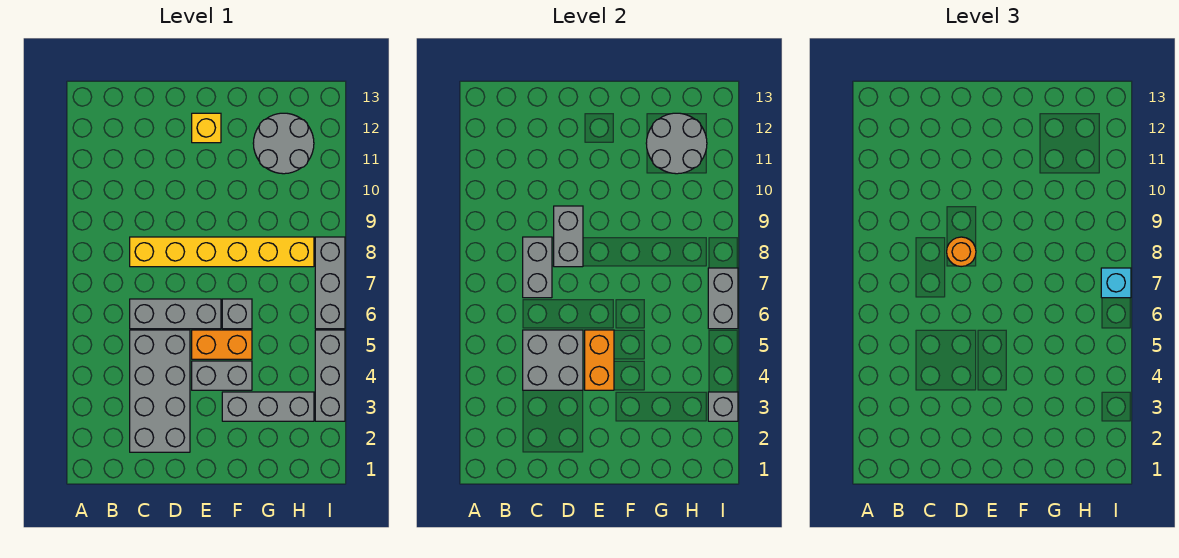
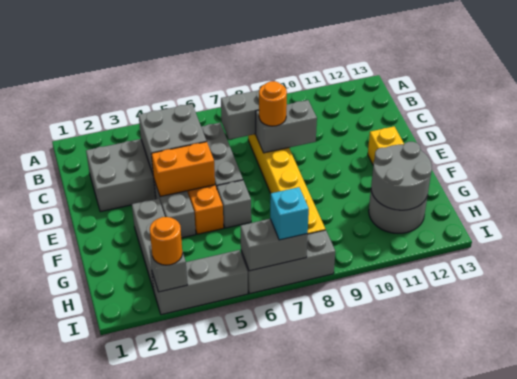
none -> orange 1x1 round brick [150,217,182,265]

